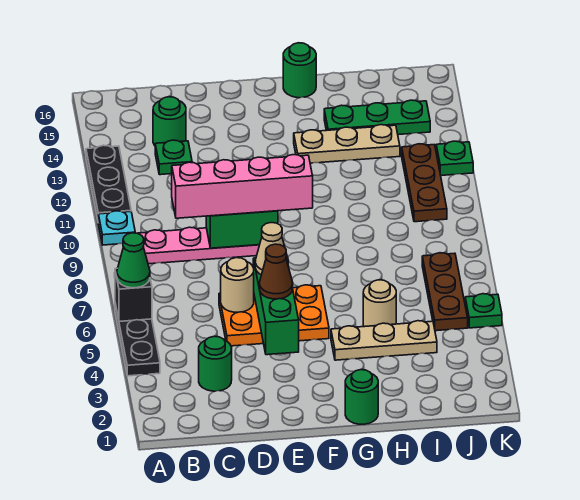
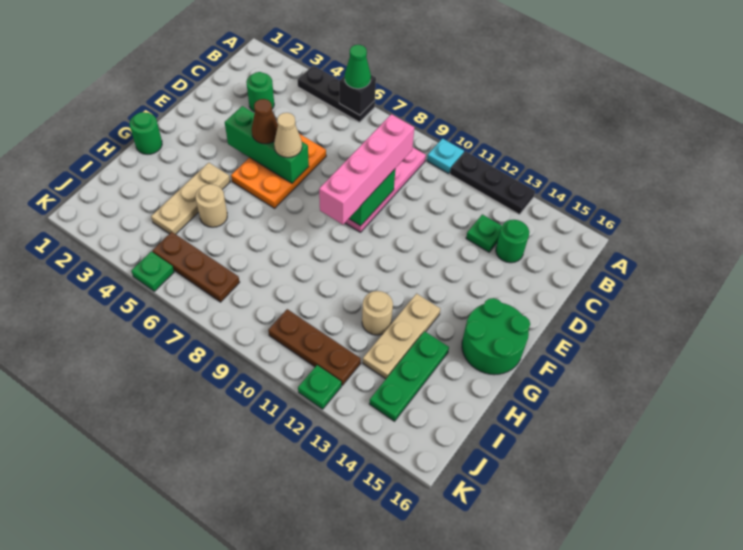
tan 1x1 round brick [221,258,254,312] -> tan 1x1 round brick moved to [362,291,393,335]
green 1x1 round brick [283,43,316,98] -> green 2x2 round brick [462,298,530,375]

